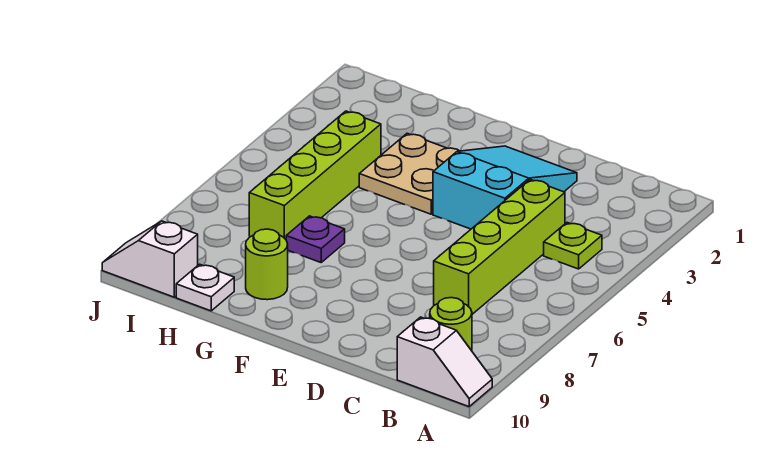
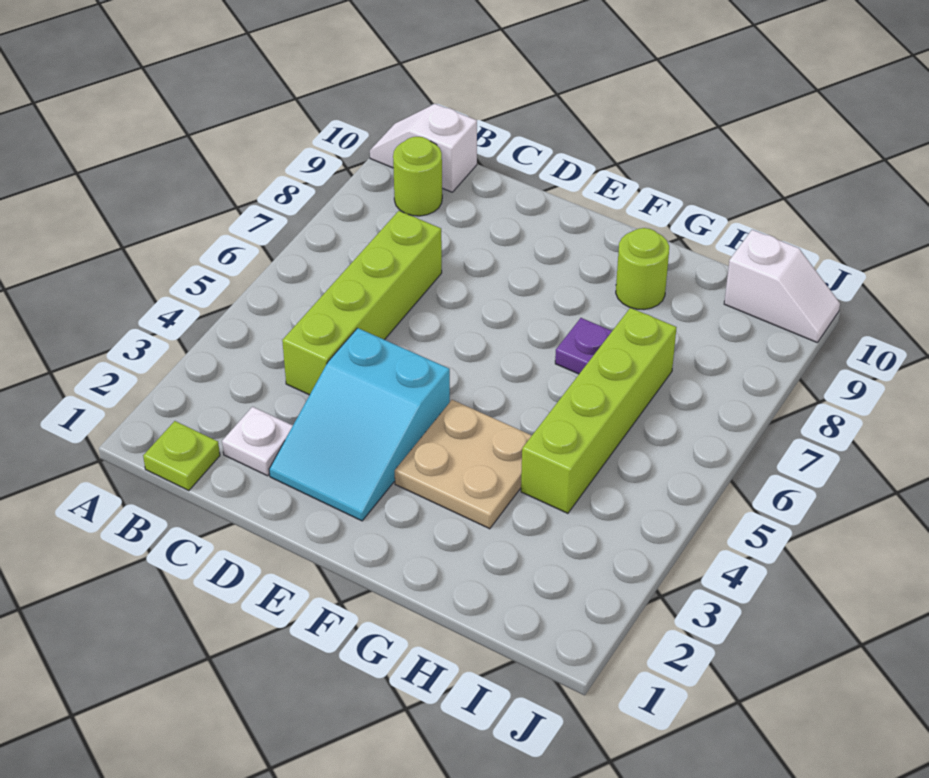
lime 1x1 plate [544,223,602,269] -> lime 1x1 plate moved to [143,421,220,491]
white 1x1 plate [176,264,234,311] -> white 1x1 plate moved to [222,407,293,476]

